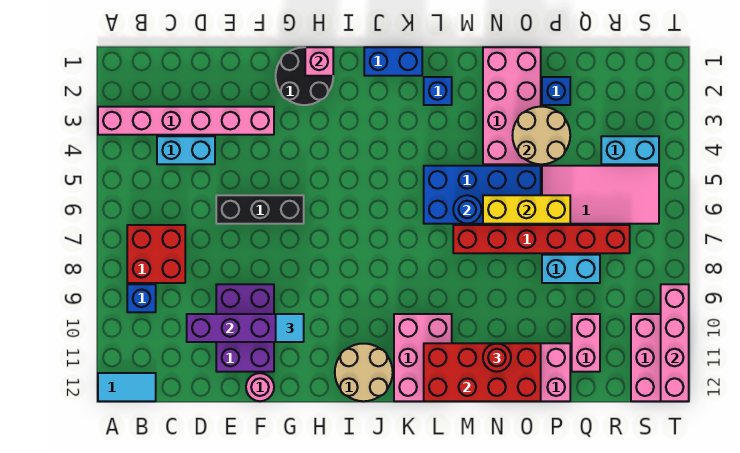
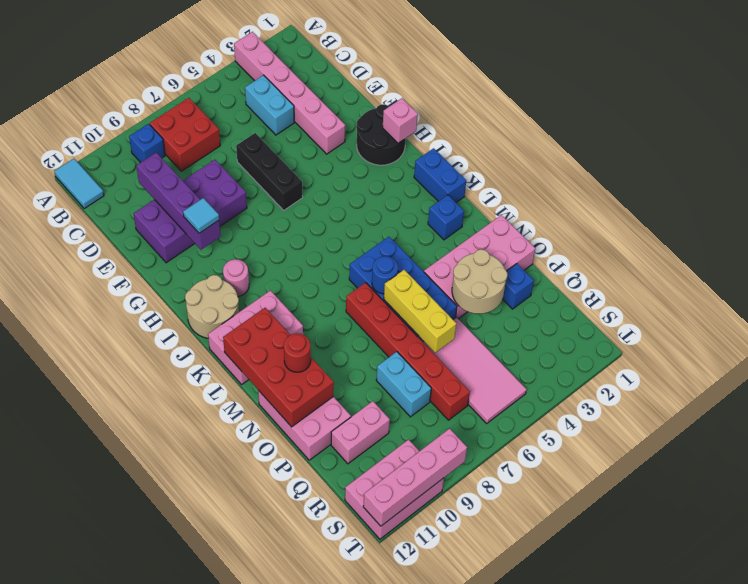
purple 2x3 brick [216,284,274,372] -> purple 2x4 brick [134,160,247,263]
pink 1x1 round brick [246,373,274,401] -> pink 1x1 round brick moved to [223,259,249,296]
cyan 1x2 brick [601,136,659,164] -> none

